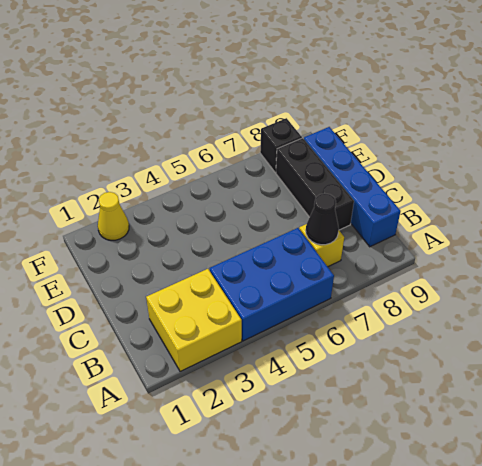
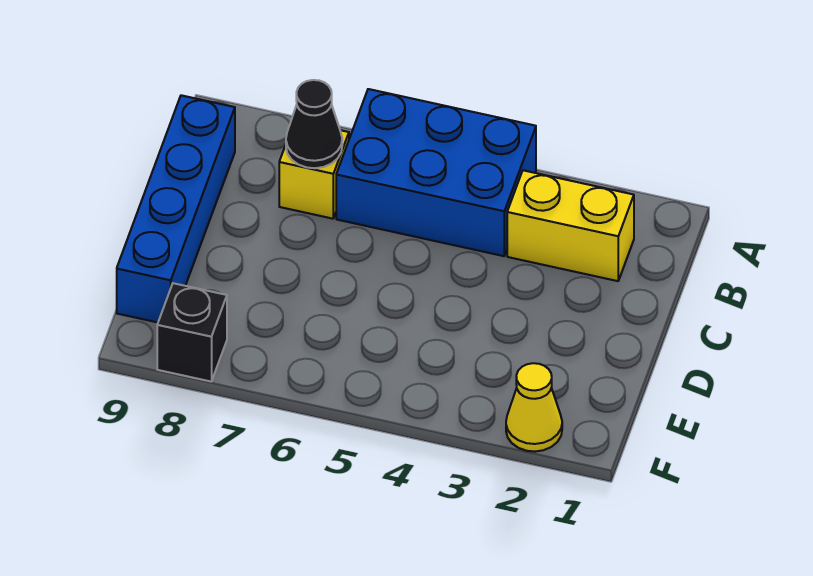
yellow 2x2 brick [146,269,242,372] -> yellow 1x2 brick [507,170,634,281]
black 1x3 brick [276,138,354,230] -> none

